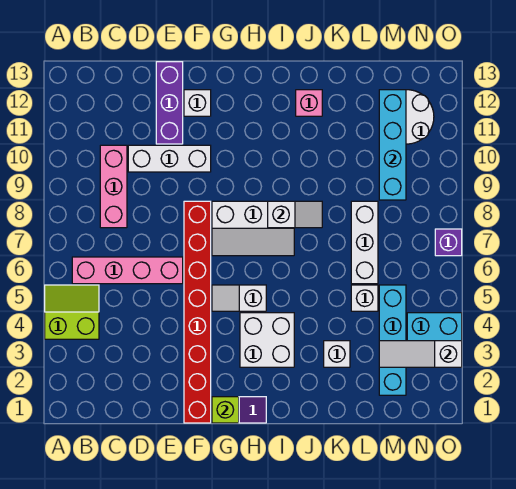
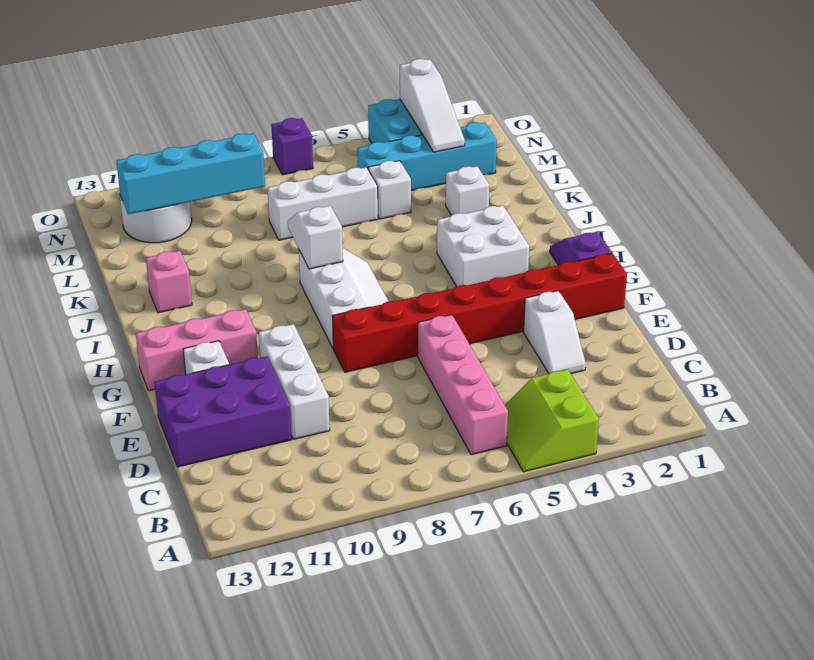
pink 1x3 brick [100,145,127,228] -> pink 1x3 brick moved to [136,309,258,391]
purple 1x3 brick [156,62,183,144] -> purple 2x3 brick [154,356,292,467]
lime 1x1 brick [212,397,239,423] -> none
white 1x2 slope [212,285,266,311] -> white 1x2 slope moved to [523,291,586,373]

